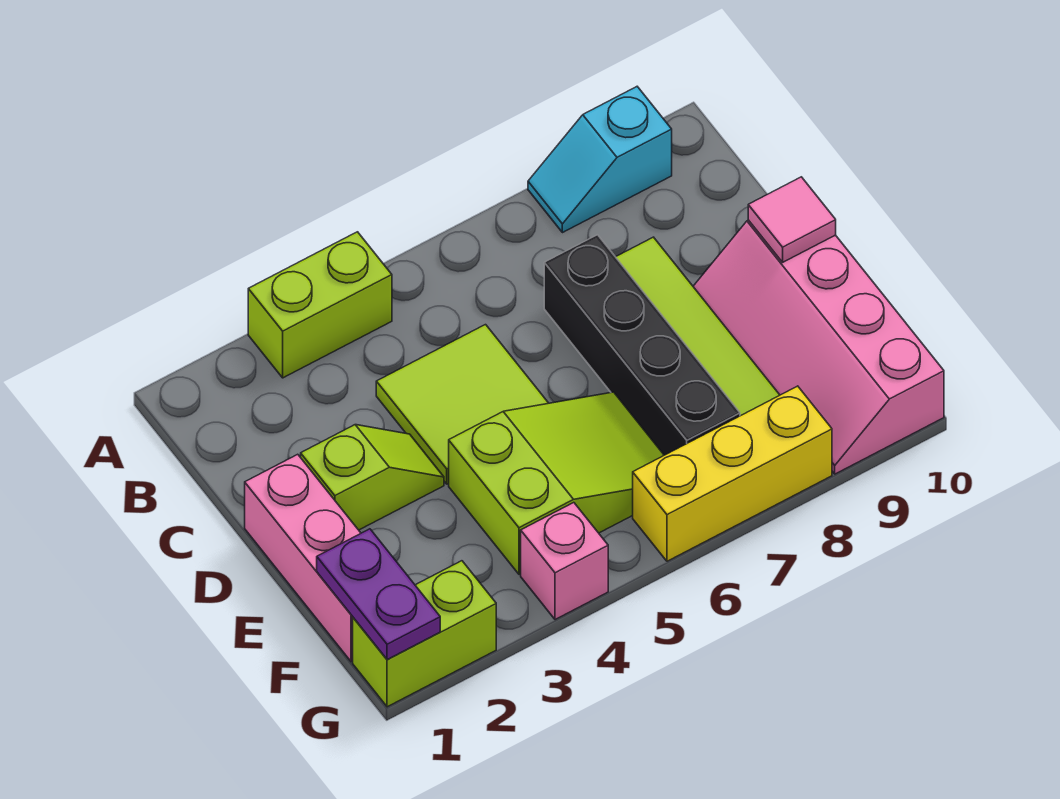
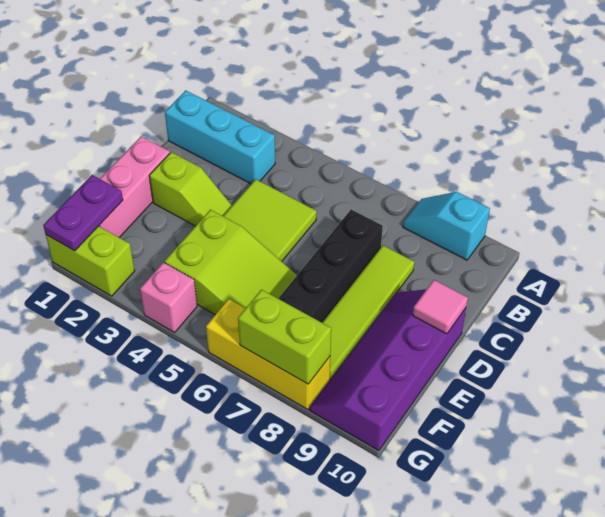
lime 1x2 brick [248,232,392,378] -> lime 1x2 brick moved to [238,290,331,384]
none -> cyan 1x3 brick [165,90,275,184]
pink 2x4 slope [693,220,944,474] -> purple 2x4 slope [310,289,466,451]

